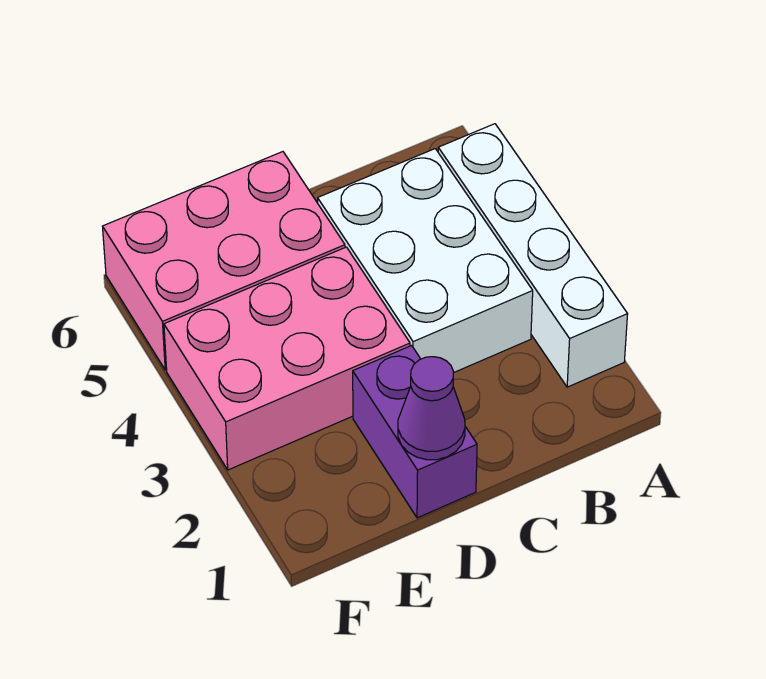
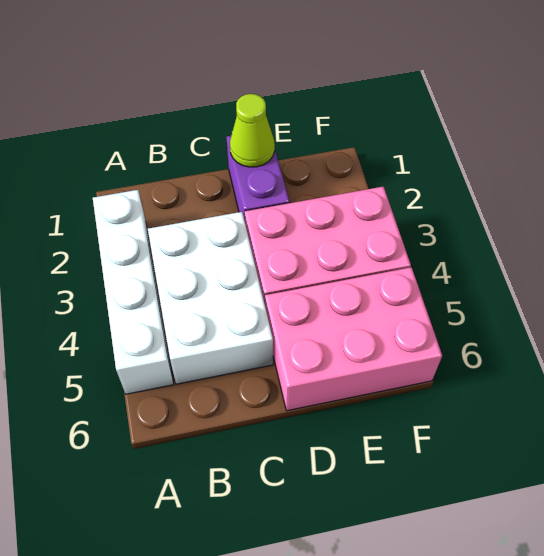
purple 1x1 cone [398,357,465,460] -> lime 1x1 cone [230,94,275,167]

